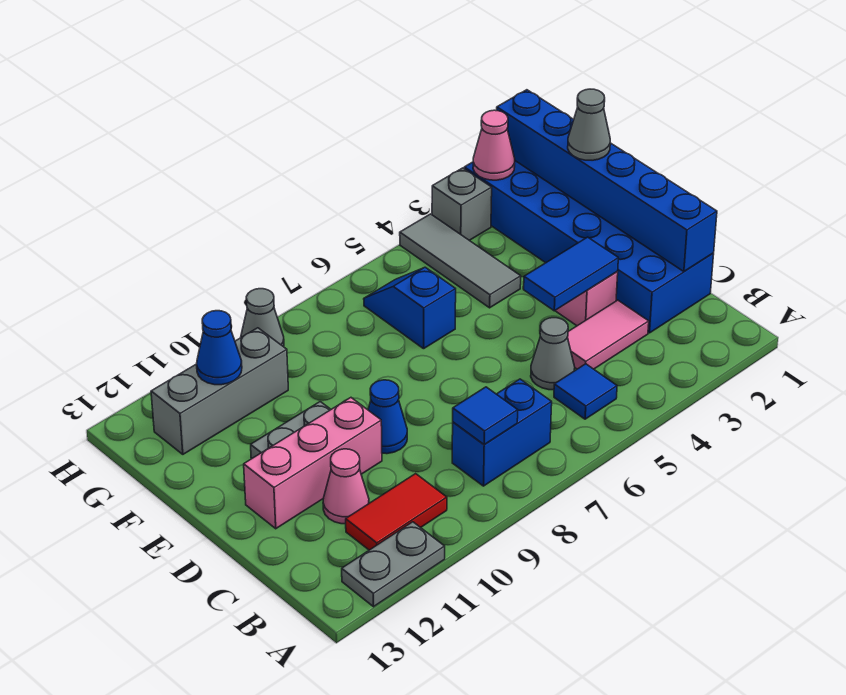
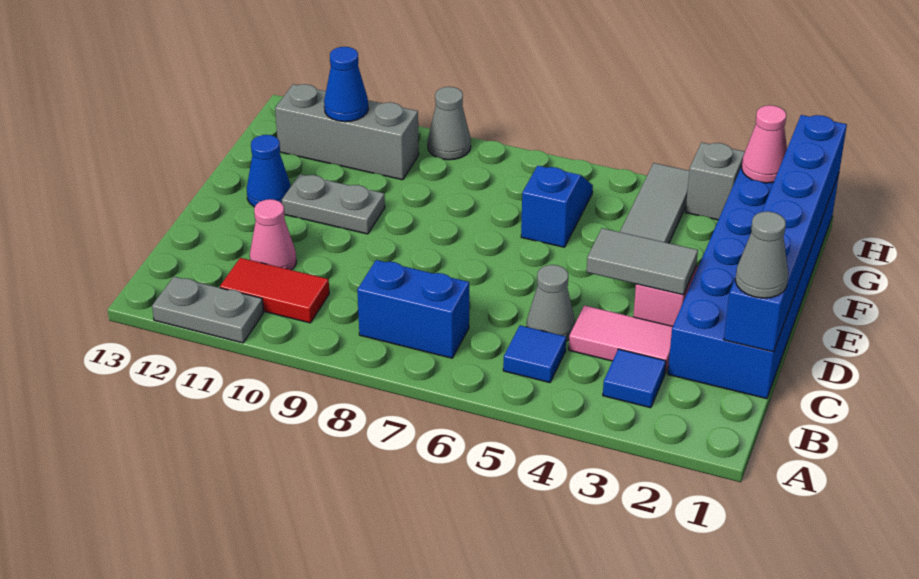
blue 1x1 tile [453,387,518,445] -> blue 1x1 tile moved to [603,349,666,408]
blue 1x2 tile [524,237,618,311] -> grey 1x2 tile [587,228,698,295]
blue 1x1 cone [368,380,407,454] -> blue 1x1 cone moved to [247,135,291,207]
pink 1x3 brick [244,398,382,529] -> none
grey 1x1 cone [568,89,610,160] -> grey 1x1 cone moved to [735,211,788,298]

